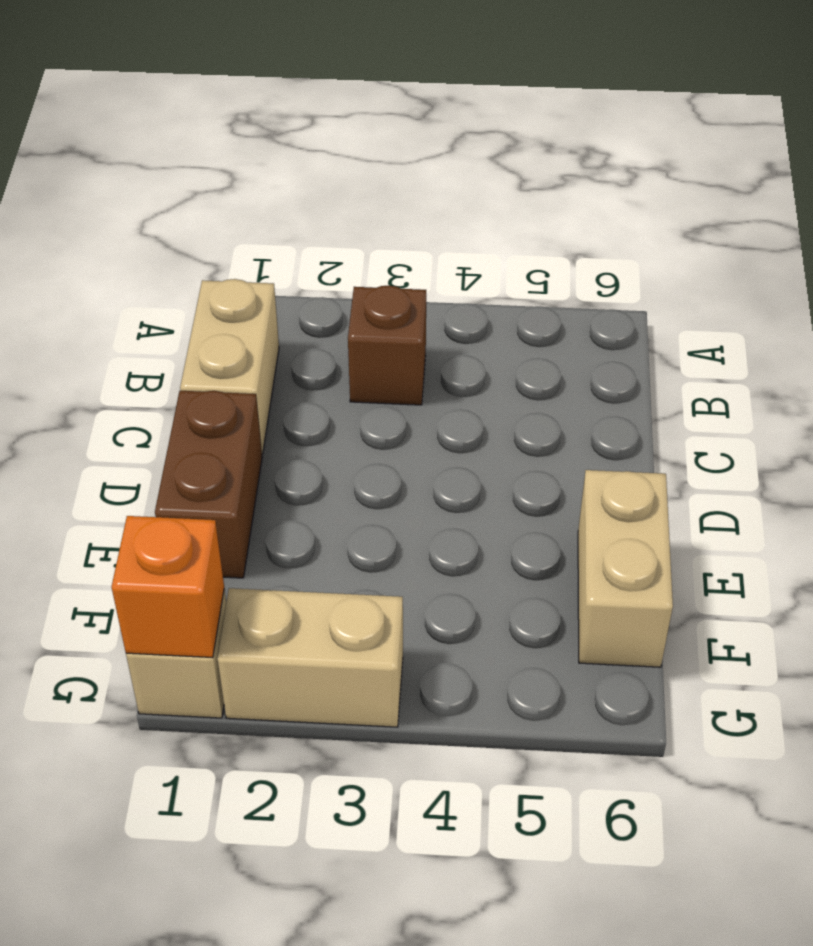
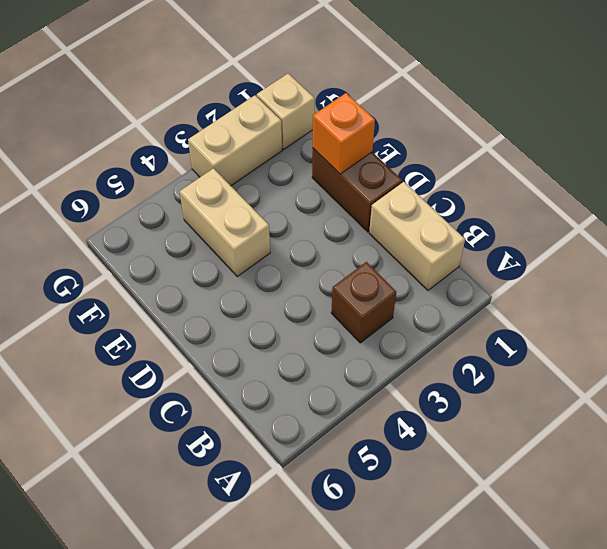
tan 1x2 brick [578,470,673,667] -> tan 1x2 brick moved to [180,168,270,276]
orange 1x1 brick [112,516,224,658] -> orange 1x1 brick moved to [313,93,375,174]

